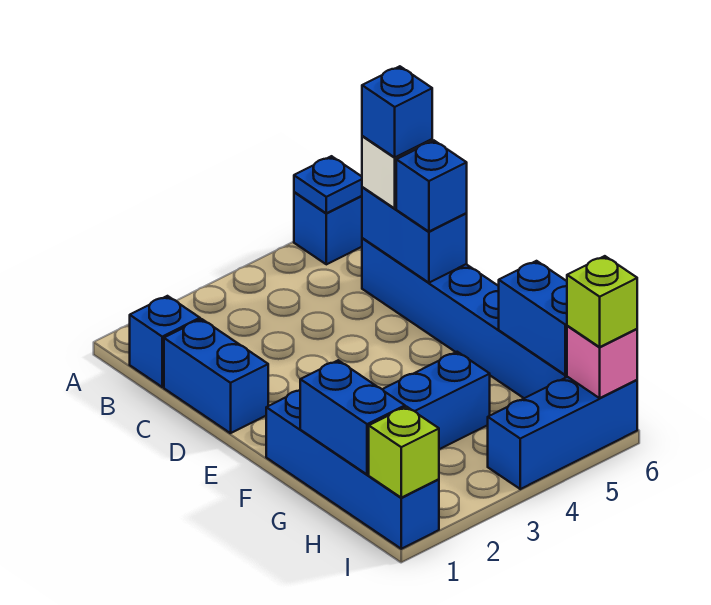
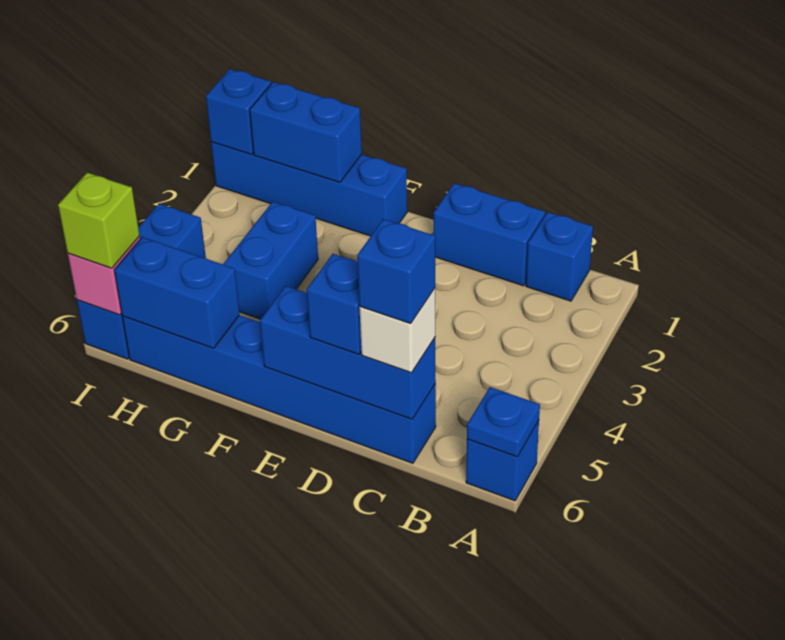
blue 1x2 brick [362,187,467,283] -> blue 1x3 brick [260,286,436,419]
lime 1x1 brick [369,407,439,498] -> blue 1x1 brick [206,69,271,155]

